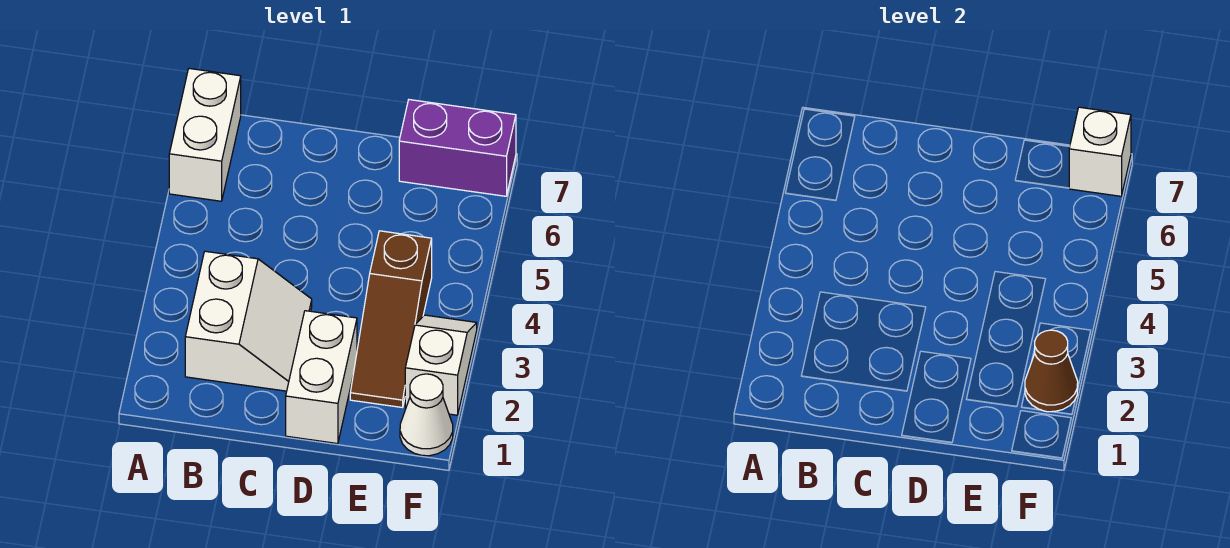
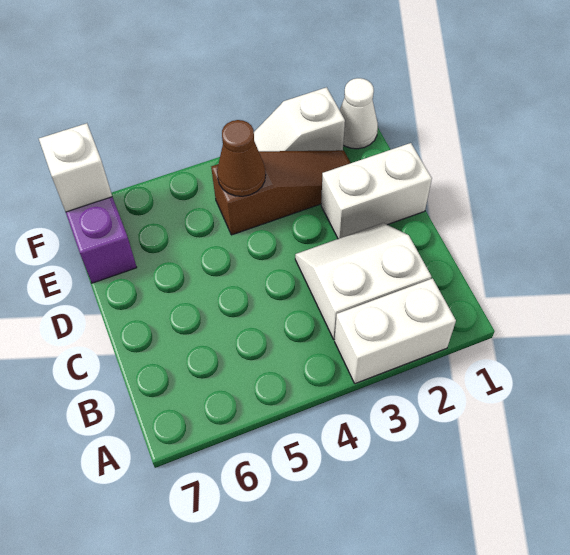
white 1x2 brick [169,69,241,201] -> white 1x2 brick moved to [335,279,456,384]
brown 1x1 cone [1025,330,1078,412] -> brown 1x1 cone moved to [217,120,266,196]

